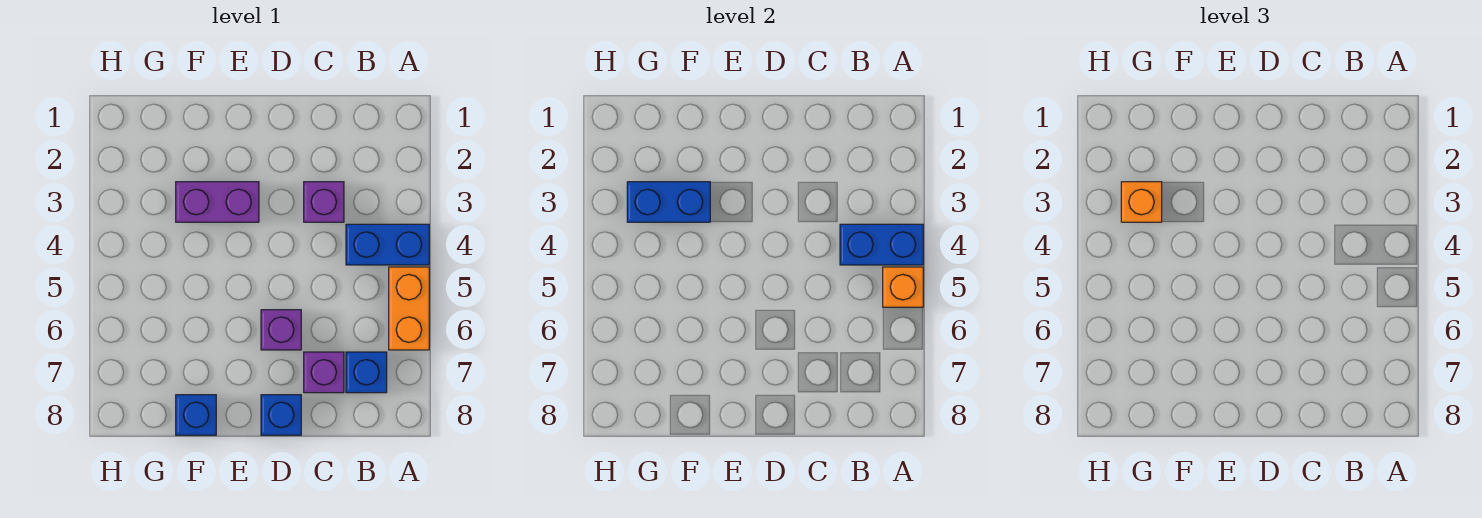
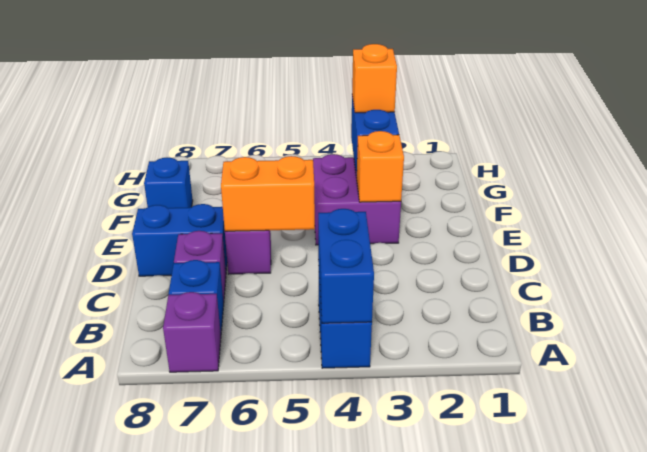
orange 1x2 brick [389,267,429,350] -> orange 1x2 brick moved to [221,156,315,231]
orange 1x1 brick [883,267,923,307] -> orange 1x1 brick moved to [357,131,404,202]
purple 1x1 brick [304,182,344,222] -> purple 1x1 brick moved to [163,292,221,372]
blue 1x1 brick [261,395,301,435] -> blue 1x2 brick [132,204,227,276]
purple 1x2 brick [176,182,259,222] -> purple 2x2 brick [313,154,401,245]

